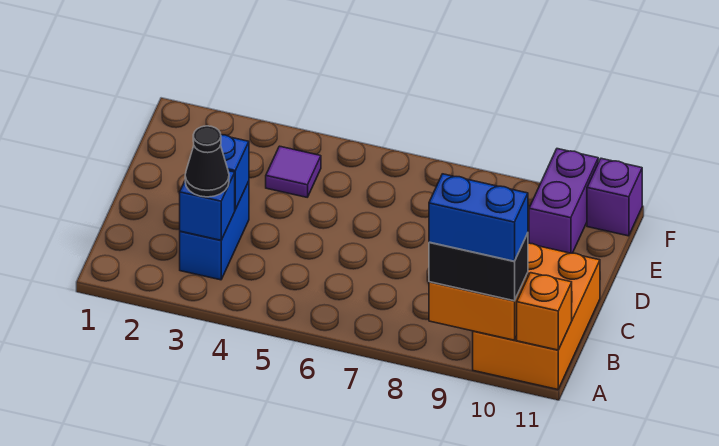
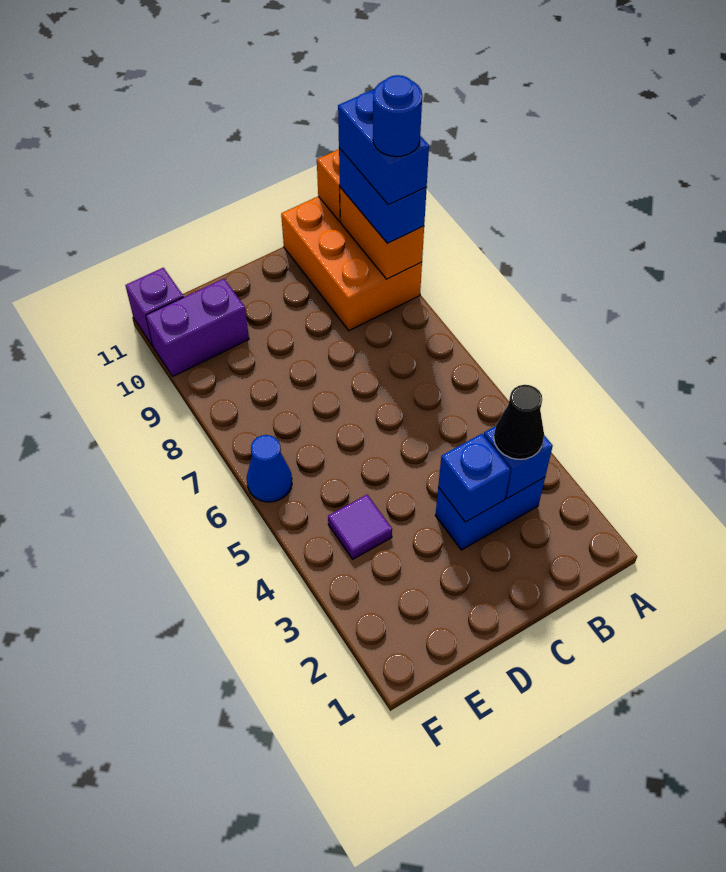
black 1x2 brick [429,233,528,301] -> blue 1x2 brick [339,148,427,243]
none -> blue 1x1 round brick [373,75,422,157]
orange 2x3 brick [473,243,600,390] -> orange 2x3 brick turned to [281,196,422,331]
none -> blue 1x1 cone [247,435,292,502]

